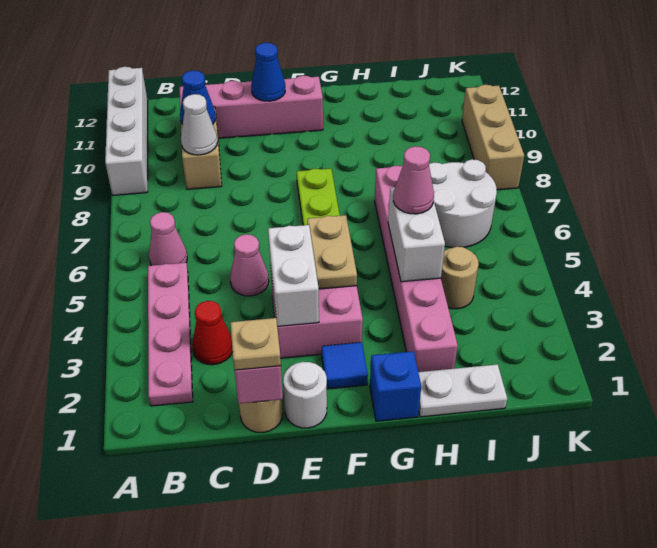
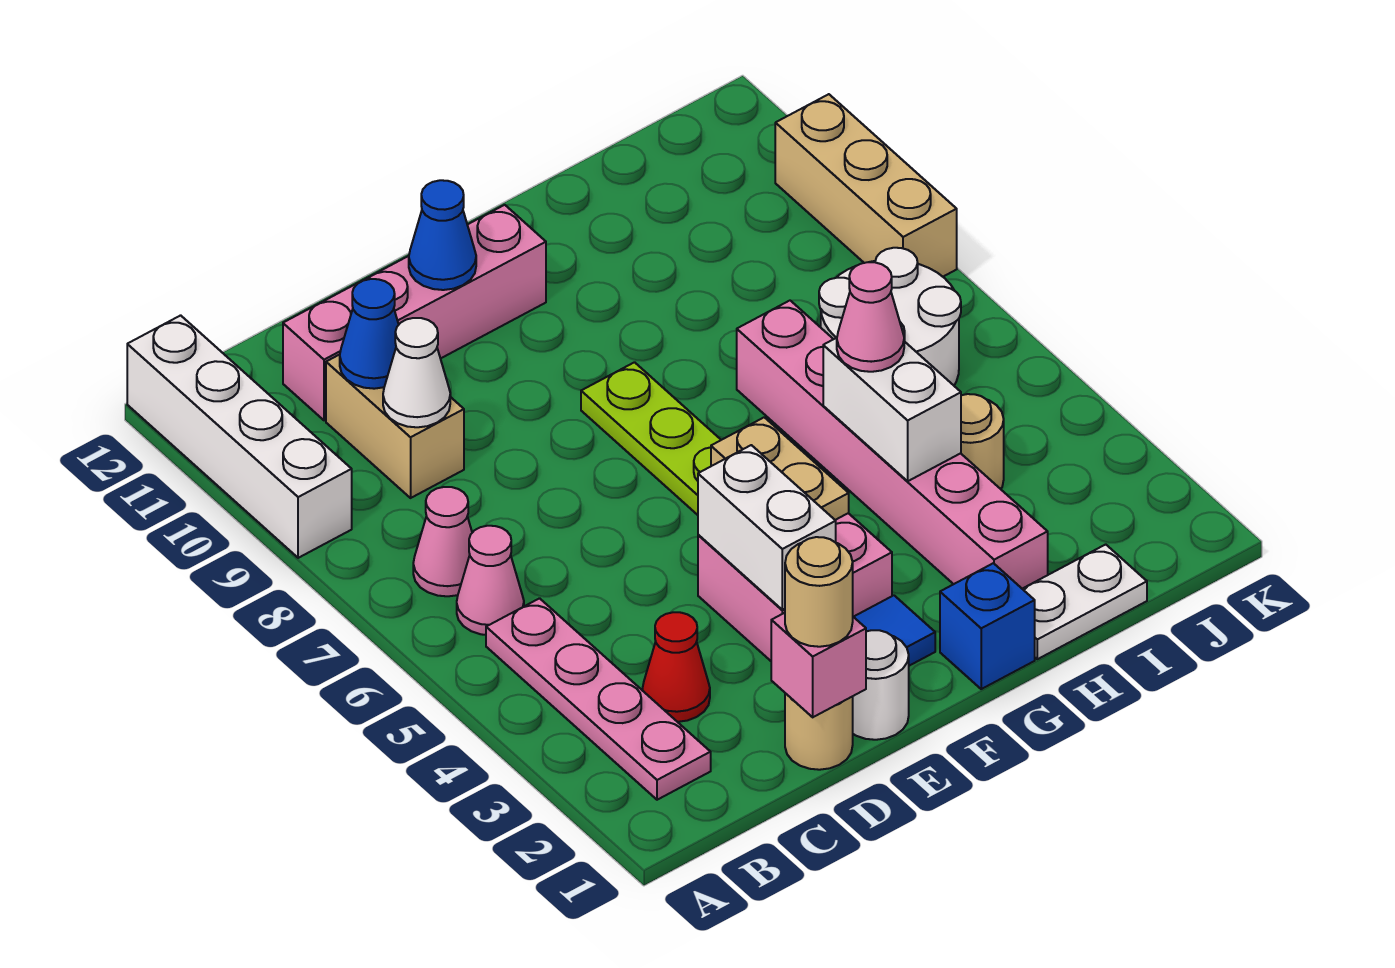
tan 1x1 plate [231,318,281,370] -> tan 1x1 round brick [785,537,853,647]
pink 1x1 cone [230,234,269,296] -> pink 1x1 cone moved to [413,487,472,596]

